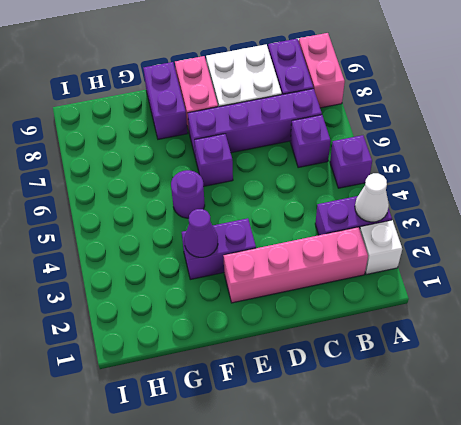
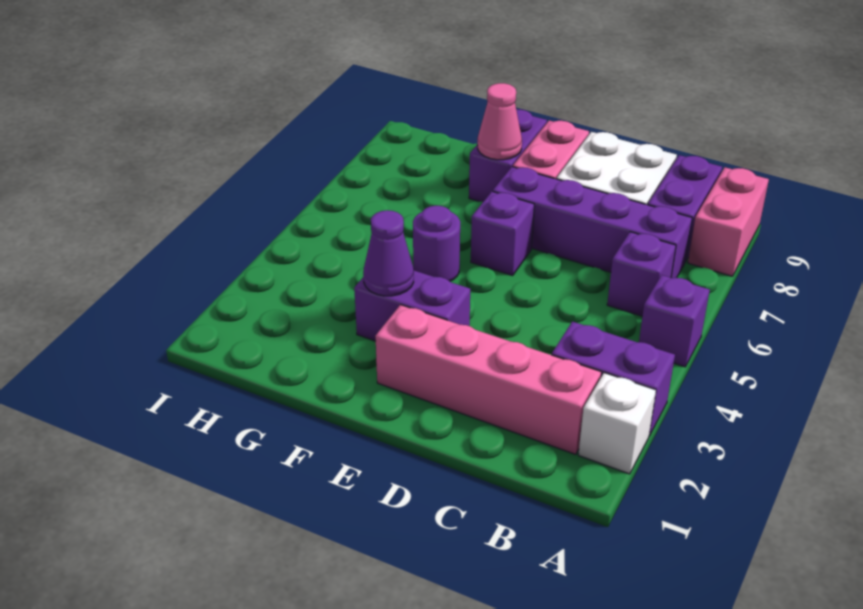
white 1x1 cone [355,173,389,222] -> none
none -> pink 1x1 cone [477,83,522,160]

